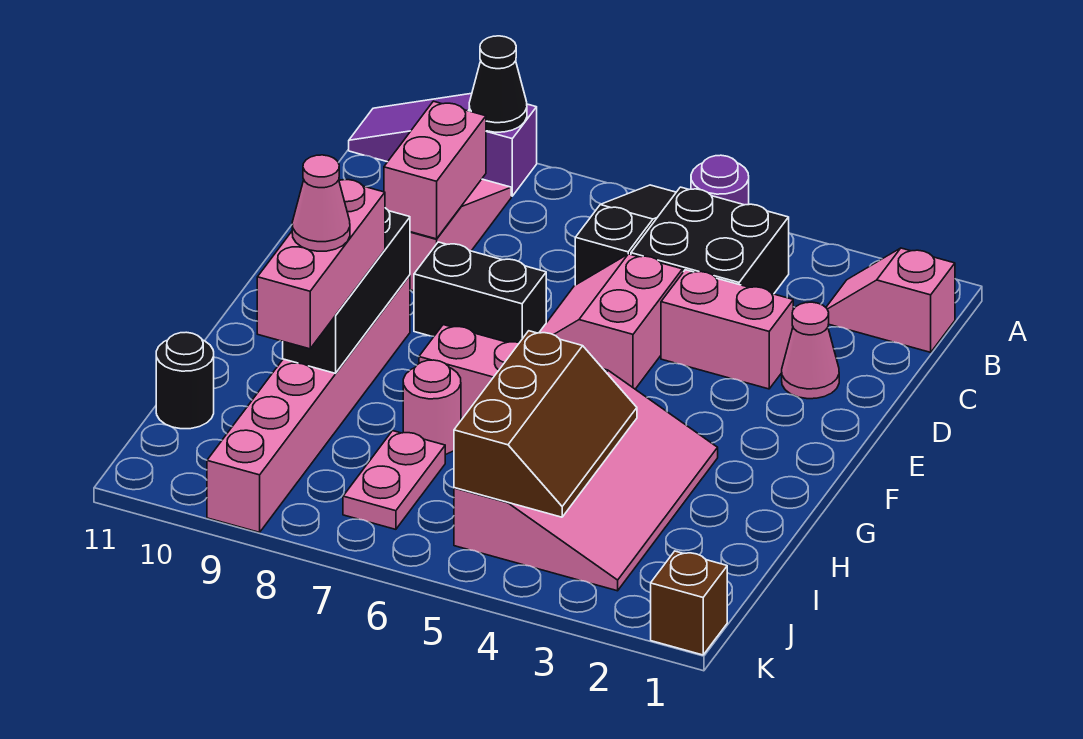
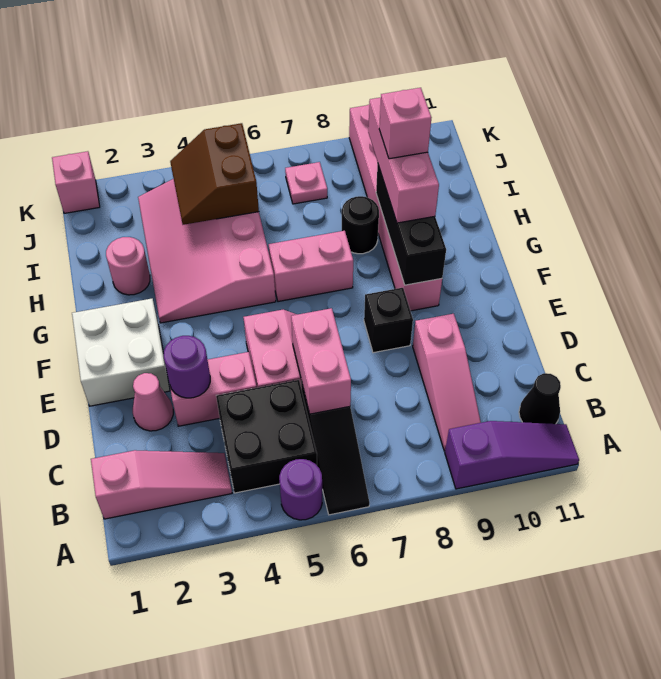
black 1x1 cone [469,36,527,132] -> black 1x1 cone moved to [519,373,561,424]
pink 1x2 slope [826,248,955,352] -> pink 1x3 slope [91,450,232,519]
pink 1x2 brick [384,101,486,239] -> pink 1x2 brick moved to [291,308,351,414]
none -> purple 1x1 round brick [164,336,210,398]
none -> white 2x2 brick [72,299,170,406]
black 1x2 brick [414,242,546,343] -> black 1x1 brick [364,288,413,353]
brown 2x3 slope [454,331,637,517] -> brown 2x2 slope [170,123,259,225]
pink 1x1 round brick [403,360,461,455] -> pink 1x1 round brick moved to [106,237,150,295]
pink 1x1 cone [292,155,350,251] -> pink 1x1 brick [379,88,431,159]
pink 1x2 plate [343,431,445,529] -> pink 1x1 plate [285,162,327,204]
black 1x1 round brick [156,332,214,429] -> black 1x1 round brick moved to [342,196,379,254]
brown 1x1 brick [651,551,727,655] -> pink 1x1 brick [52,151,100,213]

